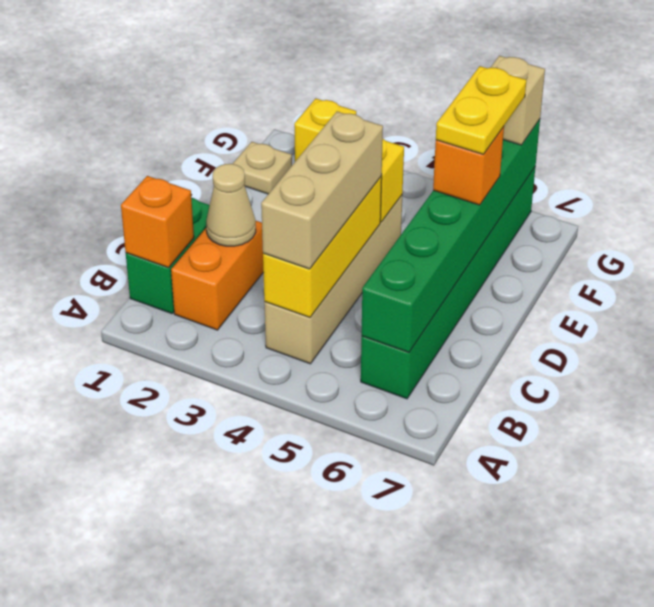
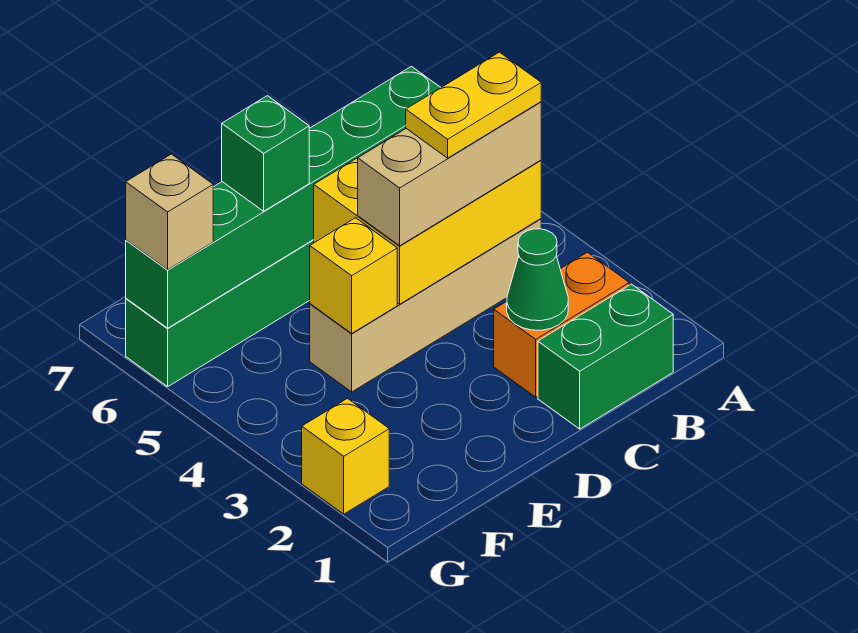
orange 1x1 brick [121,176,194,268] -> none
yellow 1x3 brick [263,176,382,317] -> yellow 2x3 brick [314,158,541,304]
tan 1x1 cone [206,164,256,246] -> green 1x1 cone [507,229,568,330]
orange 1x1 brick [433,127,504,205] -> green 1x1 brick [222,96,309,211]
yellow 1x2 plate [436,66,526,155] -> yellow 1x2 plate moved to [406,52,541,158]
tan 1x1 plate [233,142,292,194] -> none

